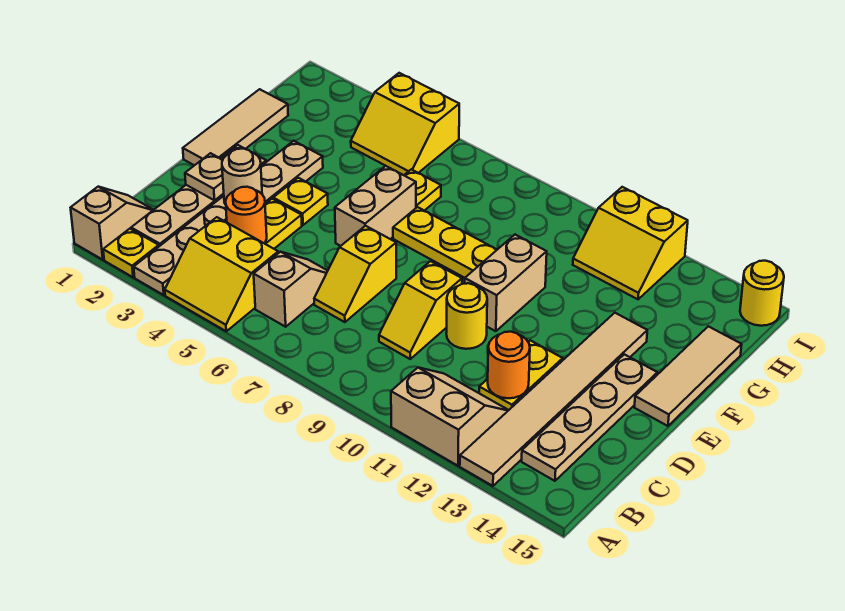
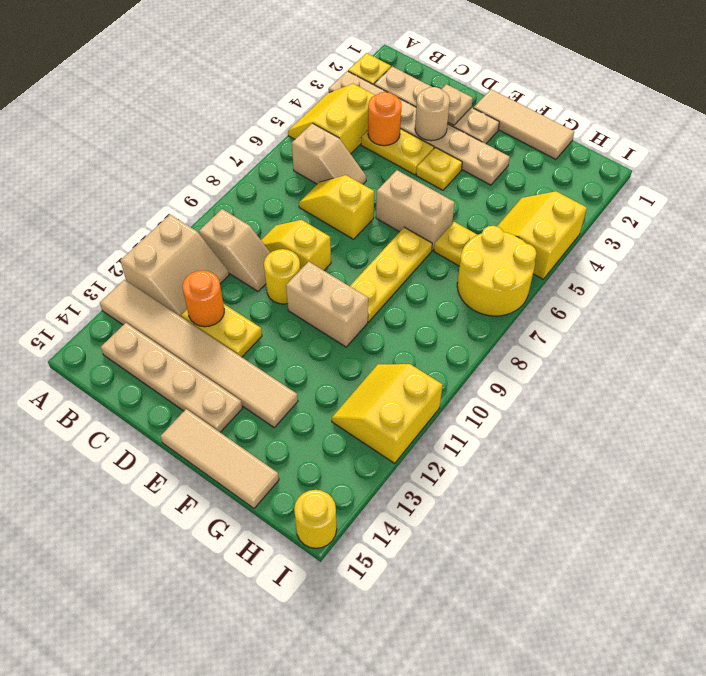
tan 1x2 slope [71,187,153,260] -> tan 1x2 slope moved to [199,209,270,291]
none -> yellow 2x2 round brick [457,226,537,316]

